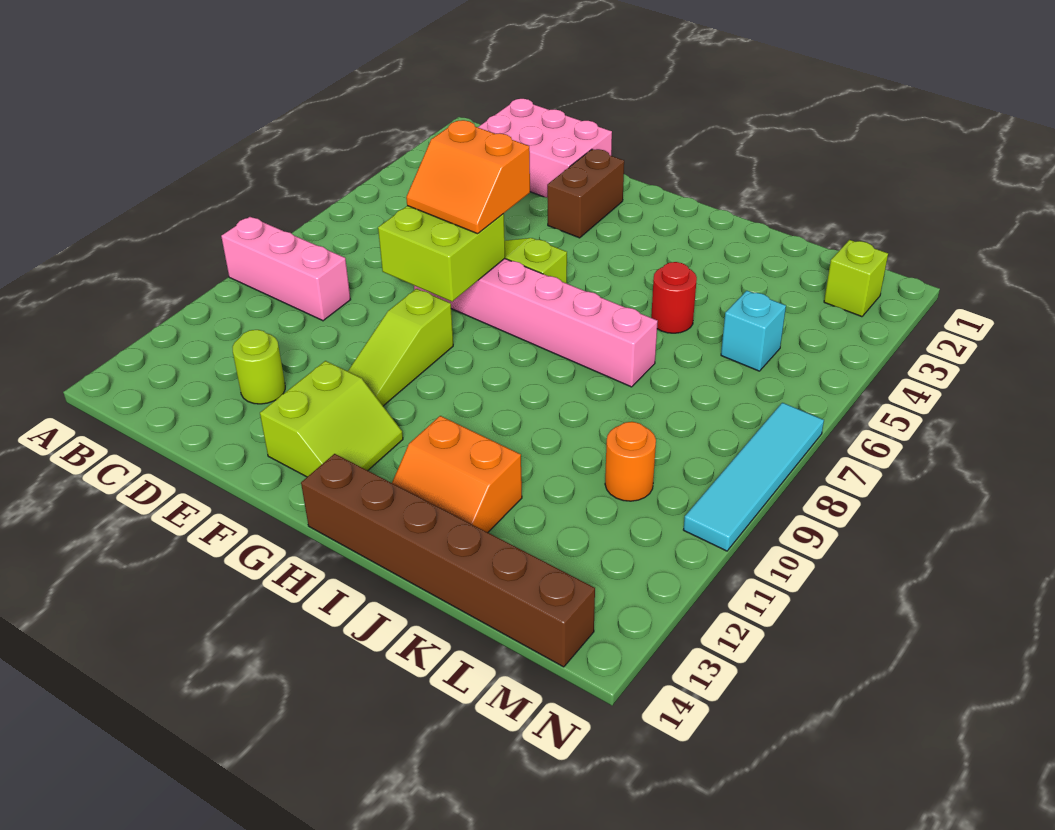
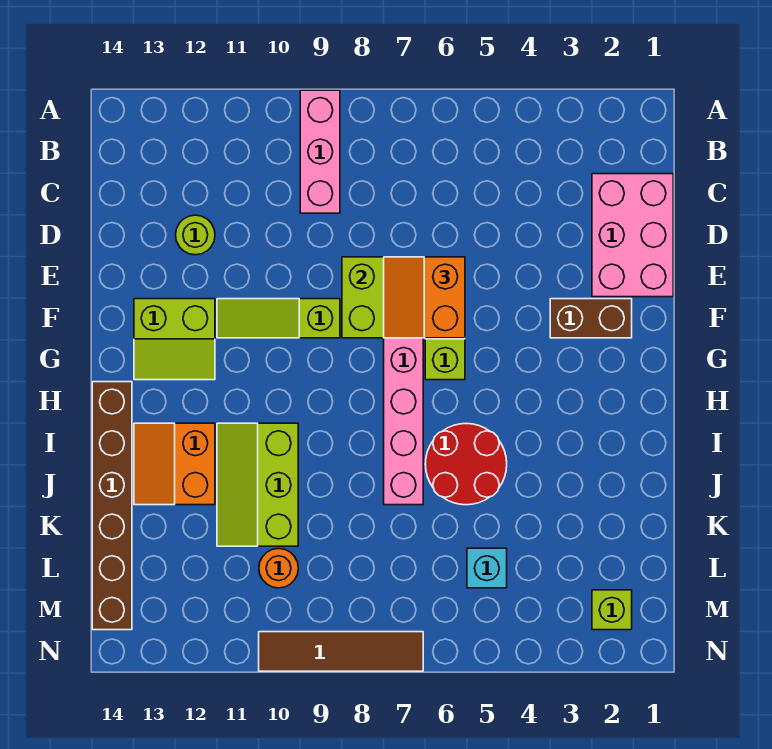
none -> lime 2x3 slope [217,423,298,546]
red 1x1 round brick [651,262,697,333] -> red 2x2 round brick [425,424,507,505]
cyan 1x4 tile [683,403,824,551] -> brown 1x4 tile [259,632,423,671]

